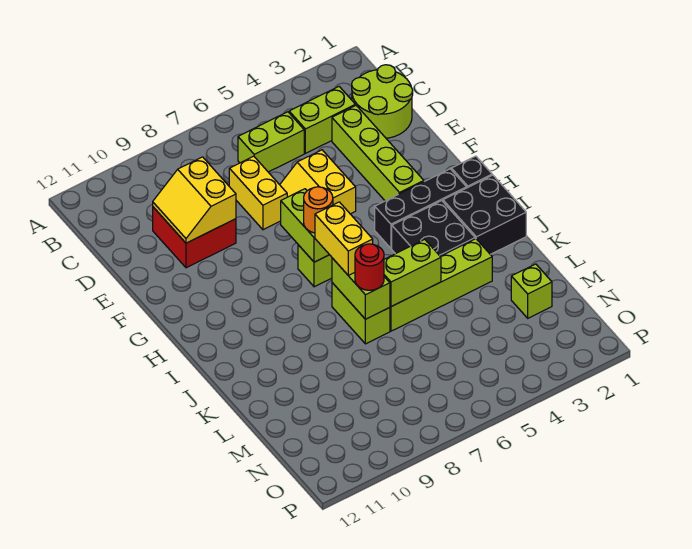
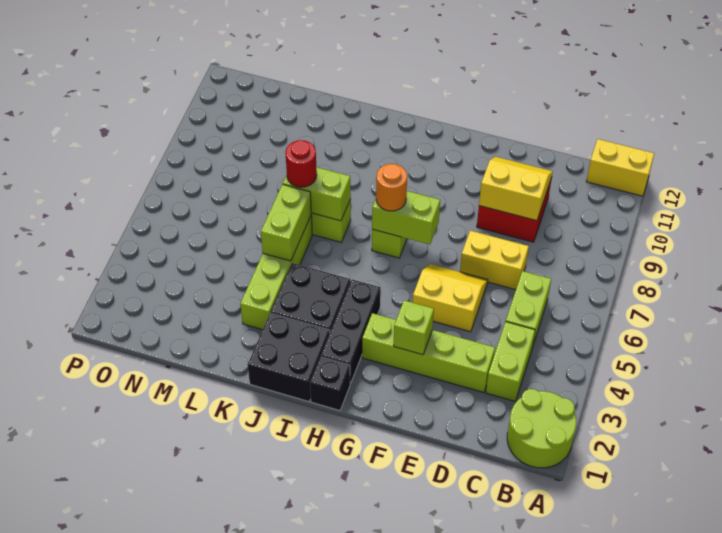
lime 2x2 round brick [352,65,413,138] -> lime 2x2 round brick moved to [507,389,576,468]
yellow 1x2 brick [315,202,373,275] -> yellow 1x2 brick moved to [586,139,654,196]
lime 1x1 brick [511,264,552,318] -> lime 1x1 brick moved to [394,300,434,355]

